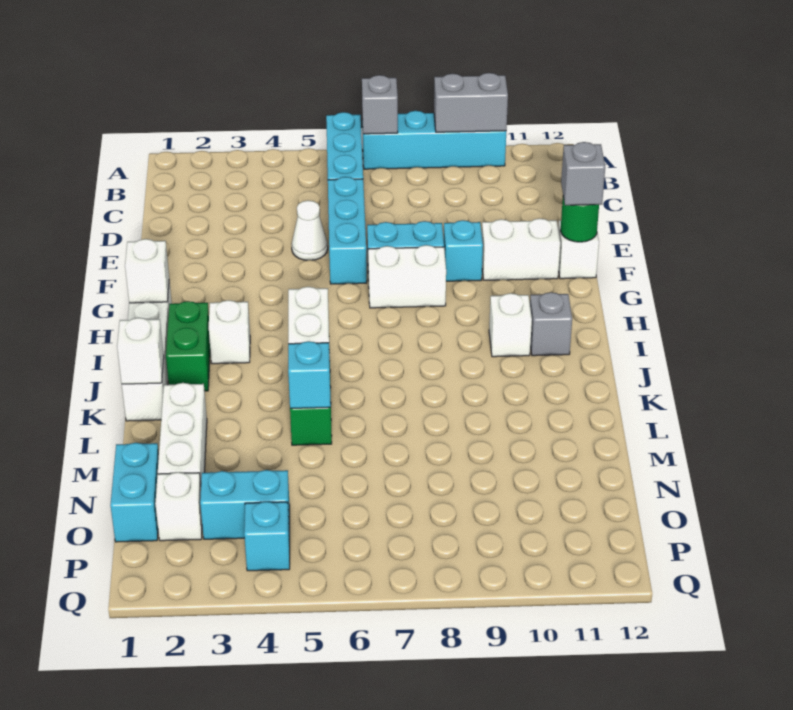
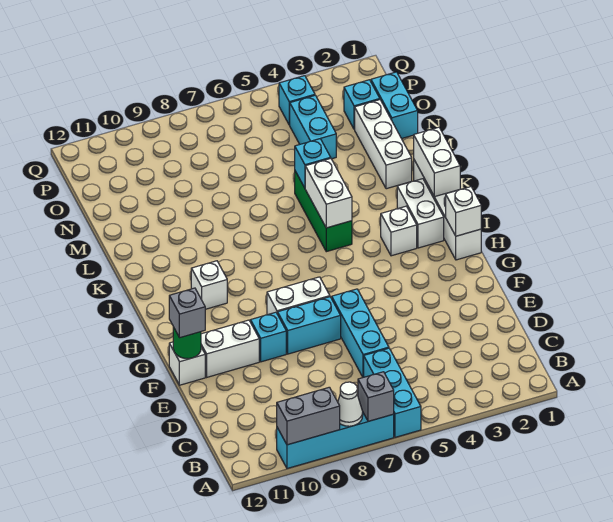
white 1x1 cone [292,200,328,260] -> white 1x1 cone moved to [338,382,363,426]
green 1x2 brick [166,301,210,391] -> white 1x2 brick [397,179,444,248]
grey 1x1 brick [530,292,572,356] -> none
white 1x1 brick [117,318,164,384] -> white 1x2 brick [414,127,460,197]
white 1x1 brick [155,472,202,541] -> cyan 1x1 brick [344,80,380,129]
cyan 1x2 brick [200,470,290,539] -> cyan 1x2 brick turned to [290,95,336,159]

